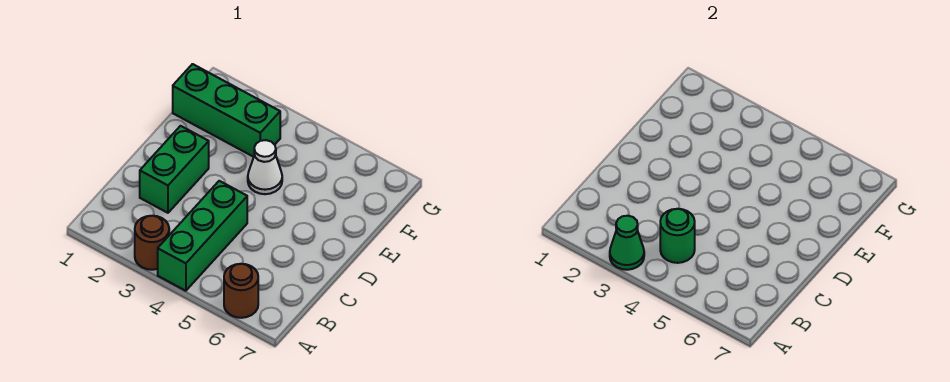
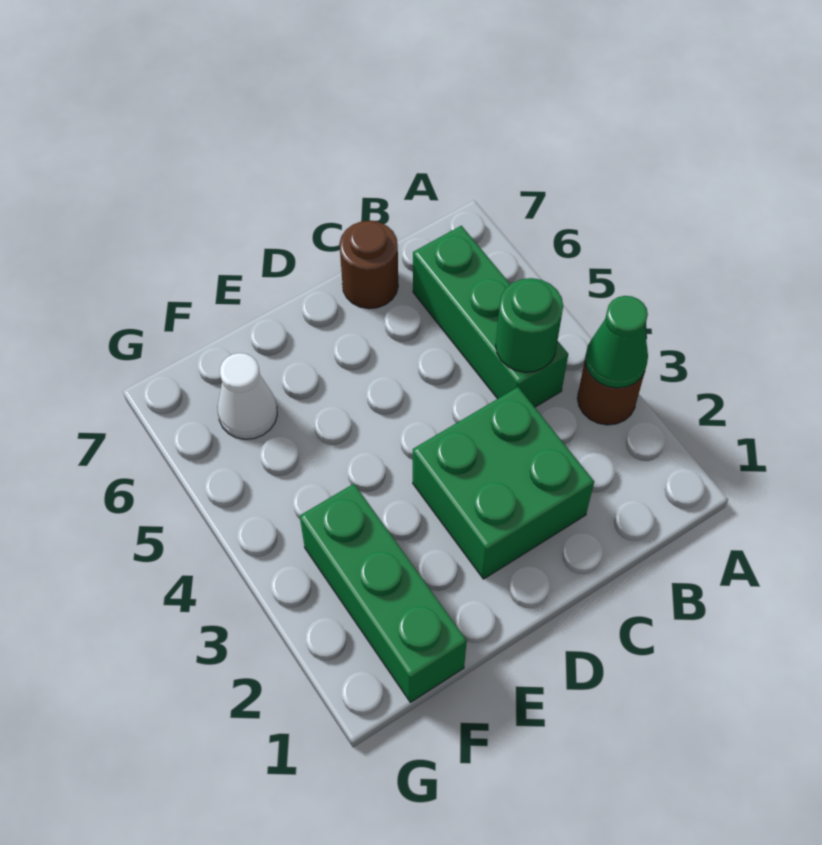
green 1x3 brick [158,181,247,291] -> green 1x3 brick turned to [413,226,568,407]
brown 1x1 round brick [224,264,258,318] -> brown 1x1 round brick moved to [339,221,398,309]
green 1x2 brick [140,126,209,213] -> green 2x2 brick [413,387,594,579]
white 1x1 cone [248,140,282,194] -> white 1x1 cone moved to [217,353,277,439]

